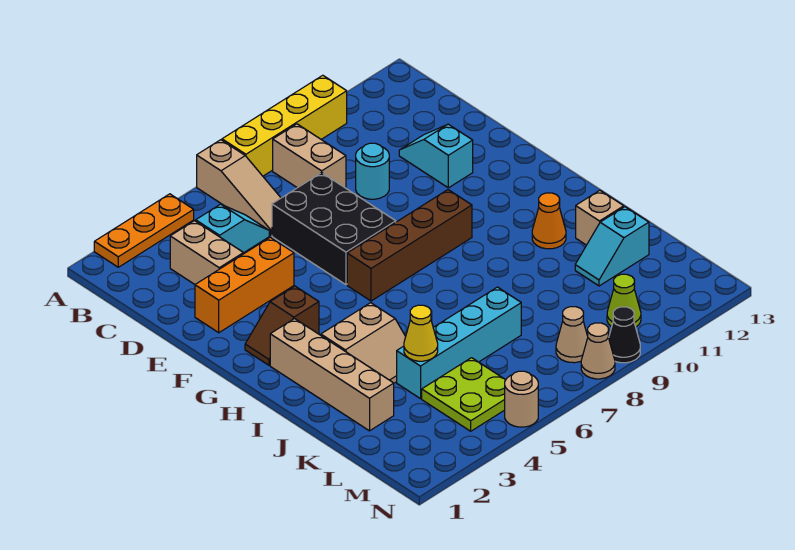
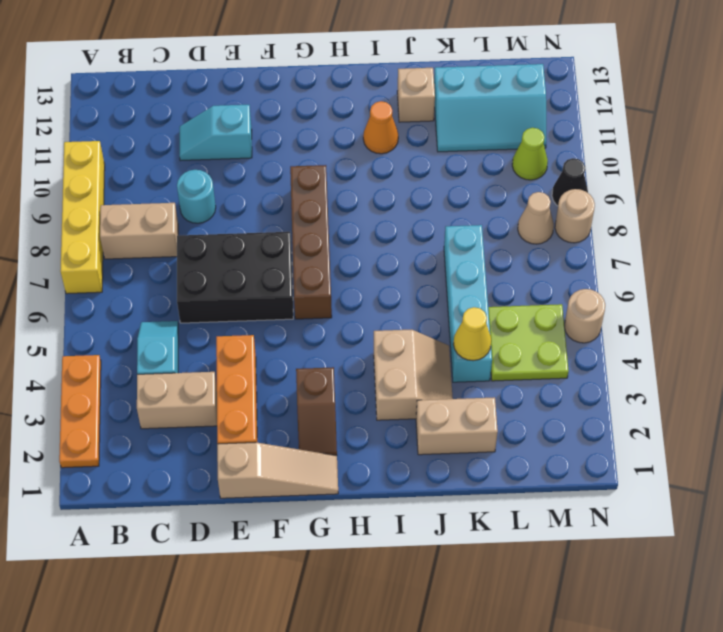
tan 1x3 slope [197,140,281,236] -> tan 1x3 slope moved to [217,442,338,498]
tan 1x4 brick [270,319,394,431] -> tan 1x2 brick [416,397,498,455]
cyan 1x2 slope [575,207,649,286] -> cyan 2x3 slope [434,64,546,152]
tan 1x1 cone [581,323,615,379] -> tan 1x1 round brick [555,189,595,243]

